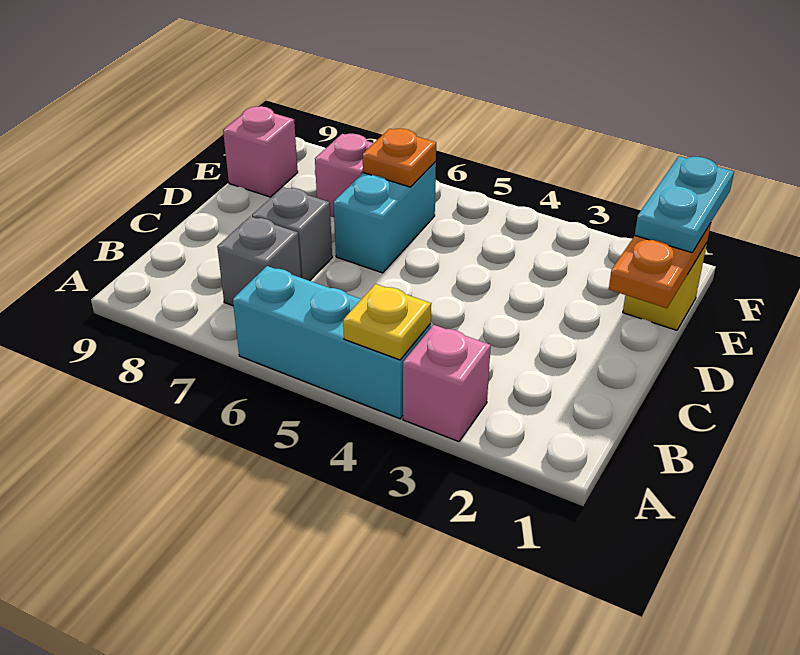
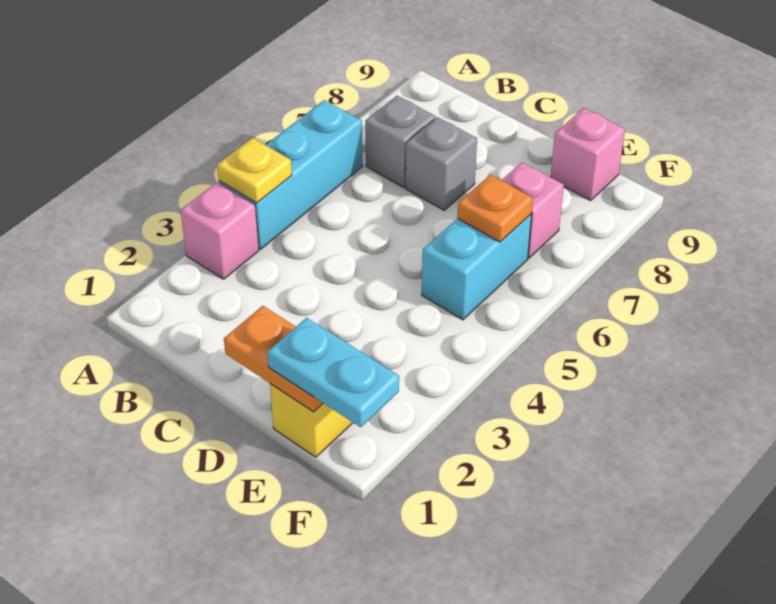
cyan 1x2 brick [334,161,436,273] -> cyan 1x2 brick turned to [422,214,532,320]

